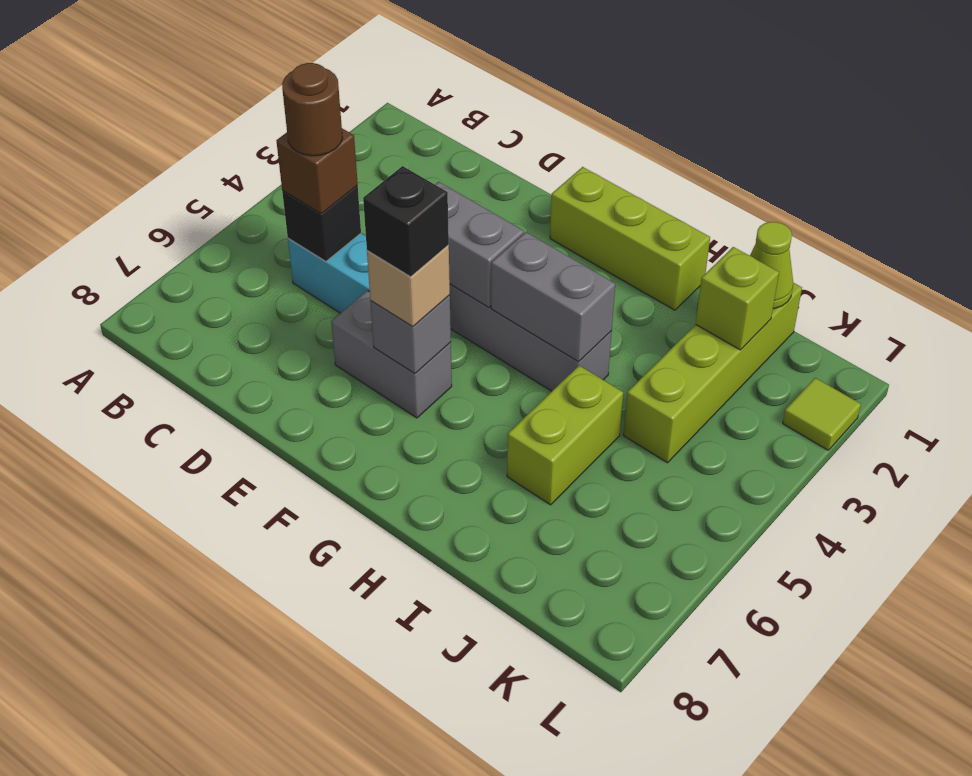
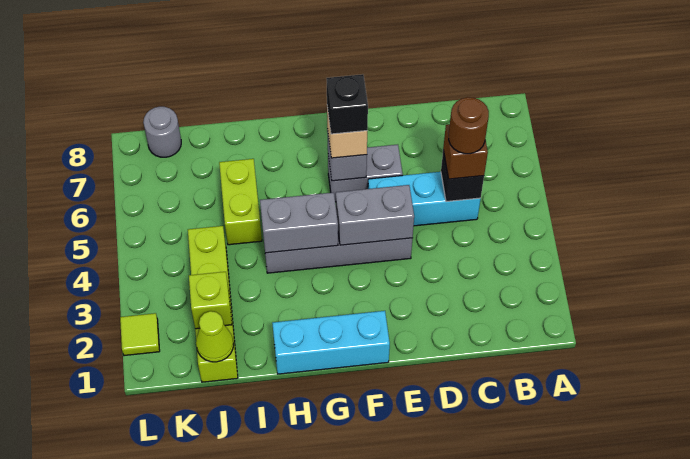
lime 1x3 brick [550,167,710,310] -> cyan 1x3 brick [272,311,390,374]
none -> grey 1x1 round brick [143,107,181,157]

